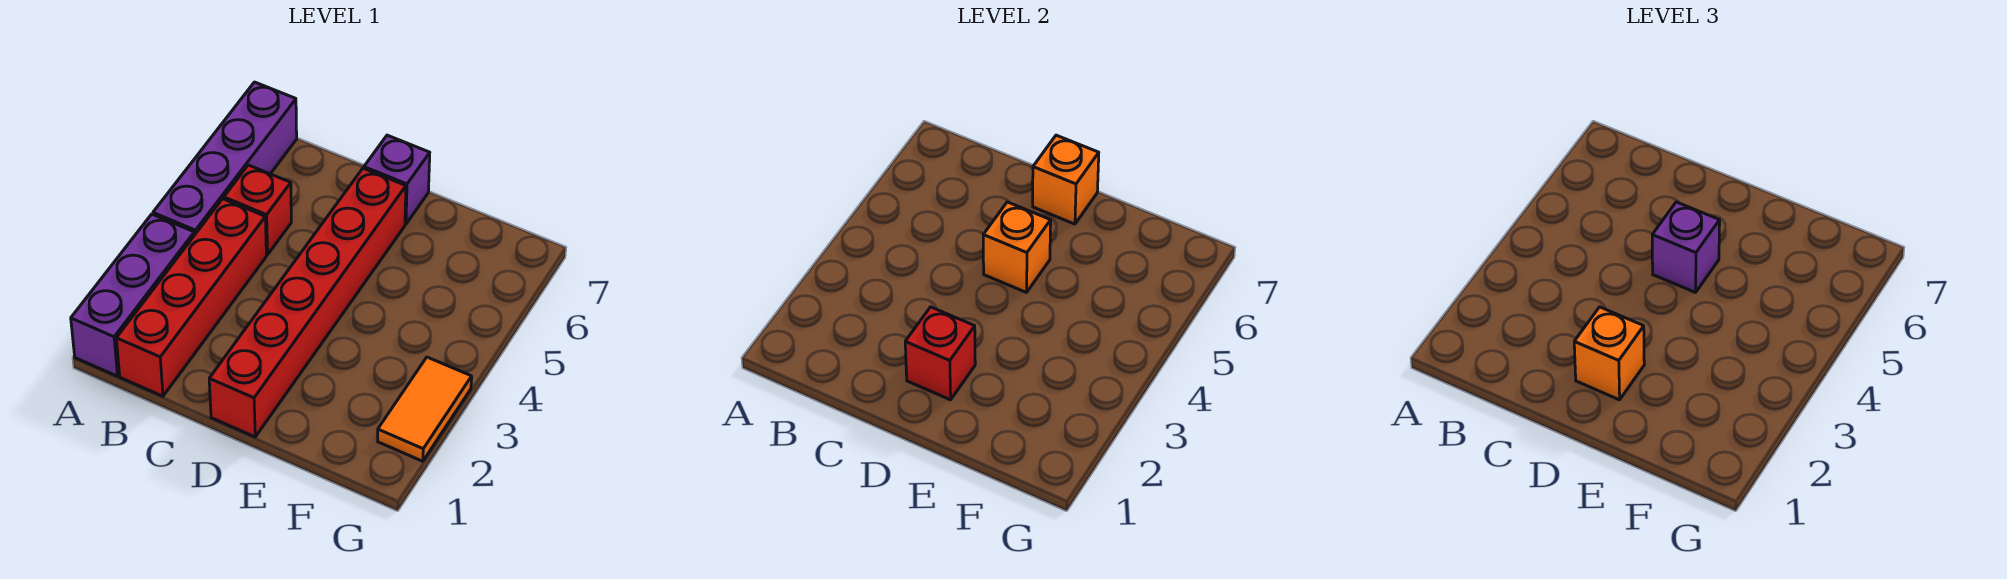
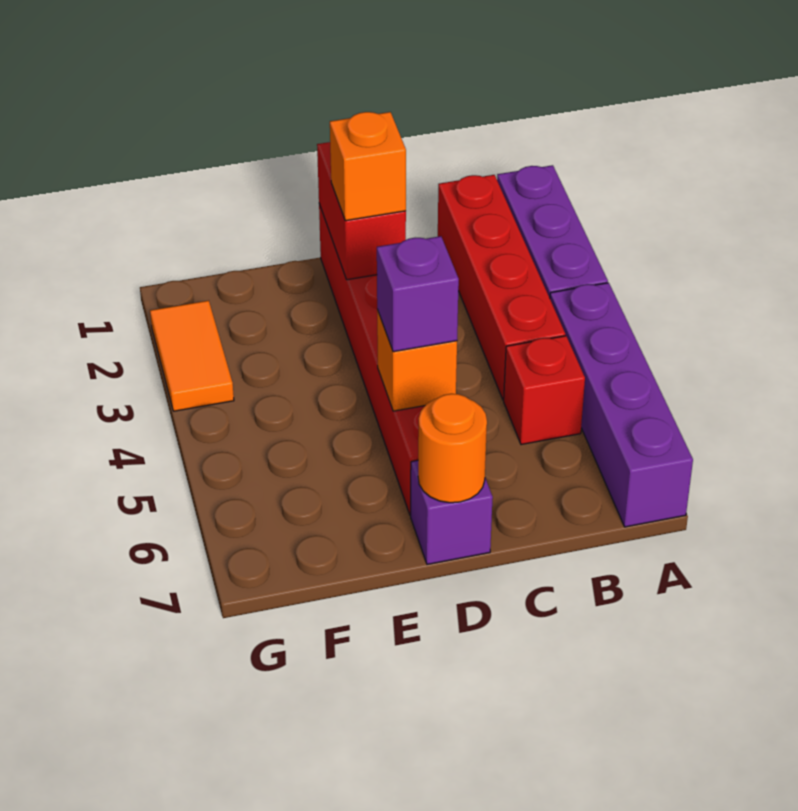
red 1x1 brick [905,307,975,400] -> red 1x2 brick [317,142,406,280]
orange 1x1 brick [1033,135,1099,224] -> orange 1x1 round brick [418,394,487,503]

